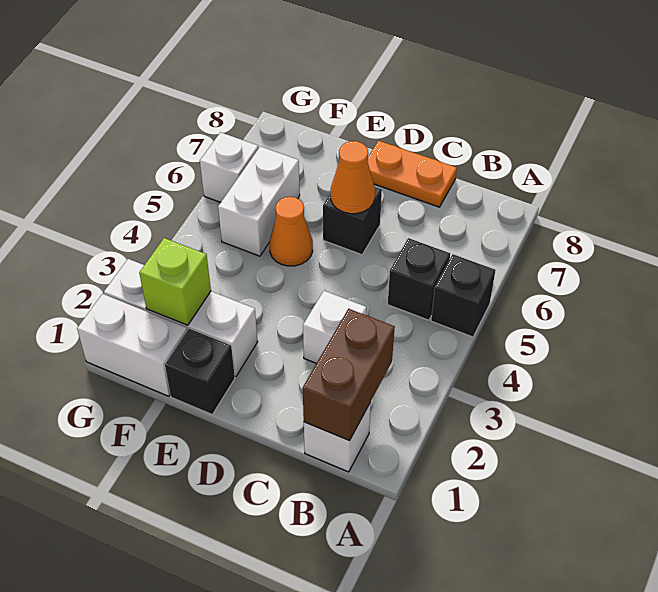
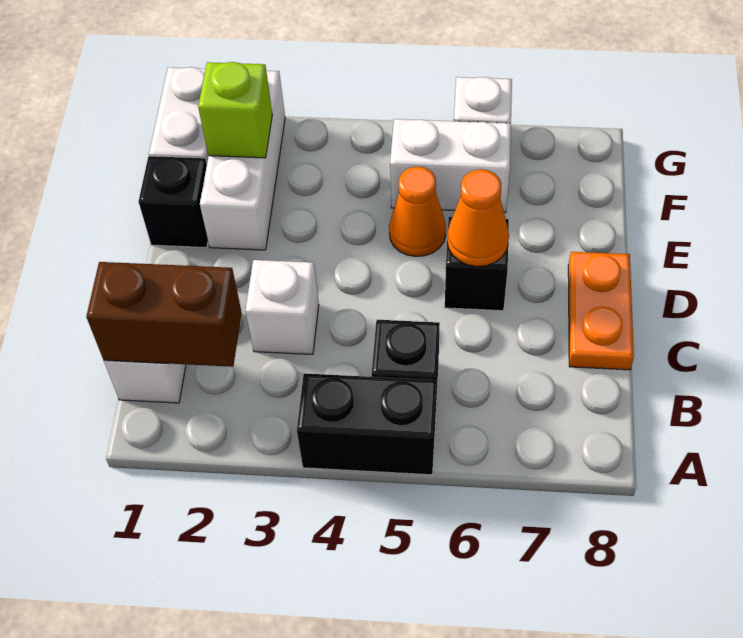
black 1x1 brick [431,254,495,337] -> black 1x2 brick [297,373,436,475]

